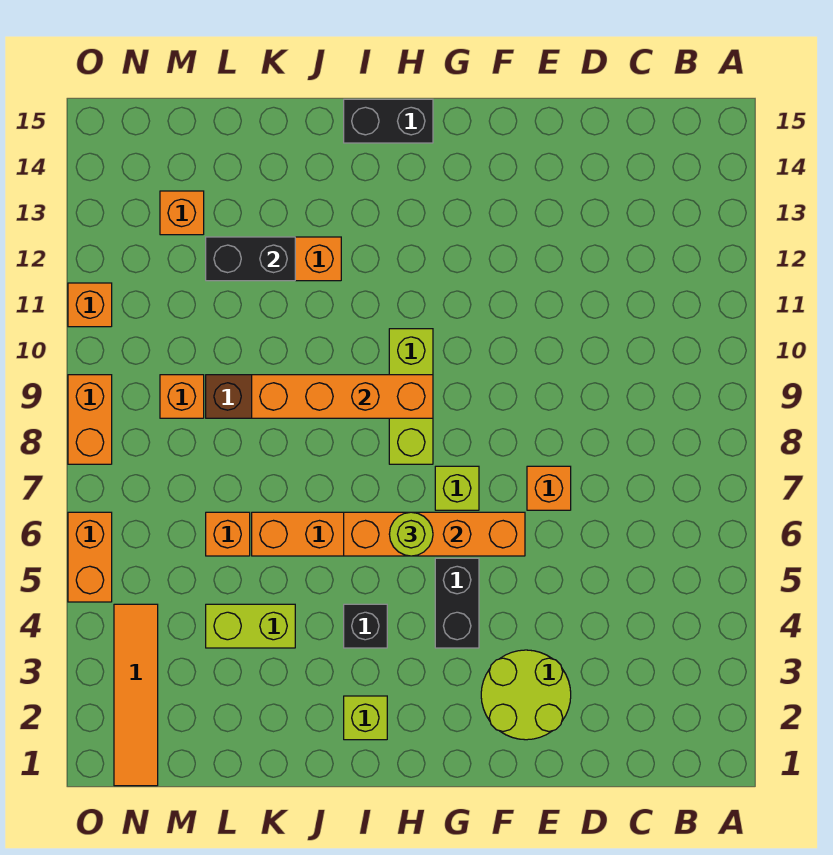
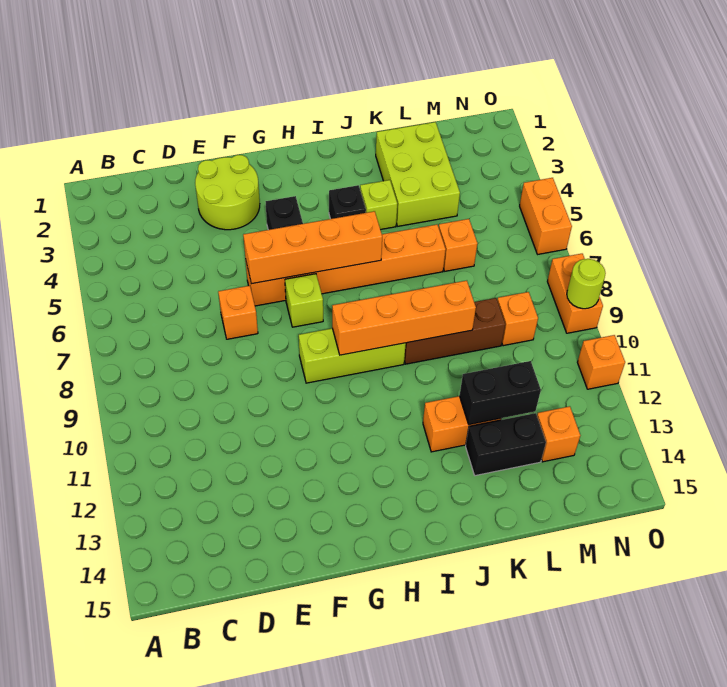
lime 1x1 round brick [389,512,433,556] -> lime 1x1 round brick moved to [567,259,606,309]
lime 1x3 brick [389,329,433,464] -> lime 1x3 brick turned to [299,328,406,383]
black 1x2 brick [344,99,433,143] -> black 1x2 brick moved to [466,413,546,476]
lime 1x1 brick [344,696,387,740] -> lime 1x1 brick moved to [360,180,397,230]
lime 1x2 brick [206,604,295,648] -> lime 2x3 brick [376,122,460,226]
orange 1x4 tile [114,604,158,786] -> none

